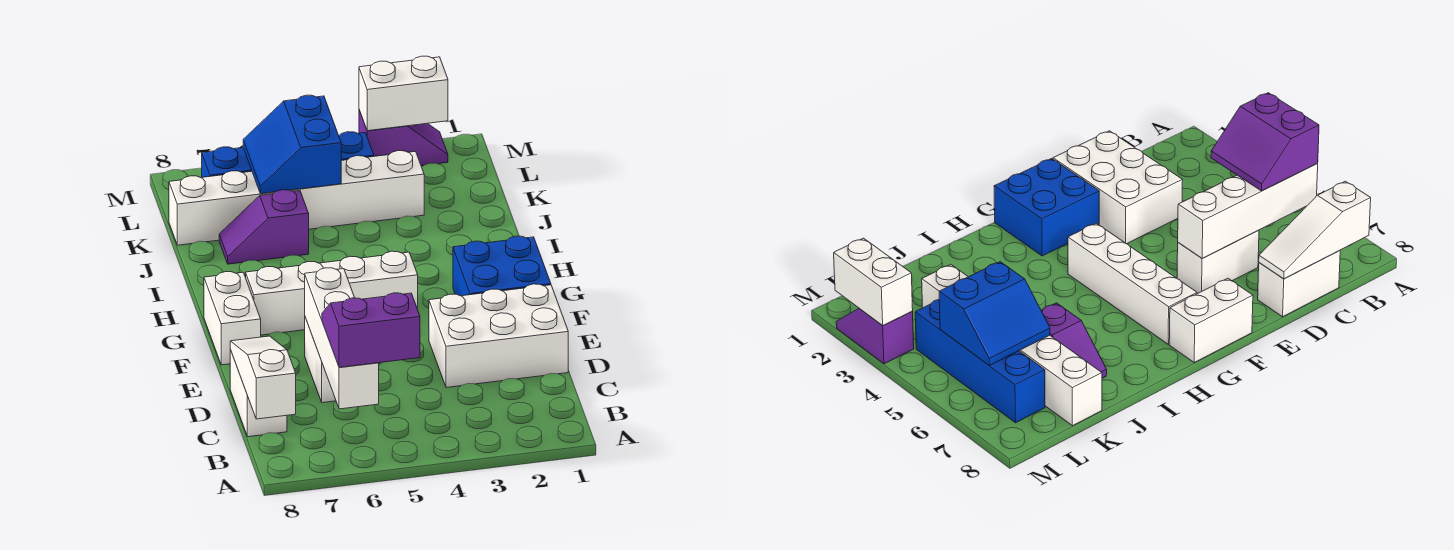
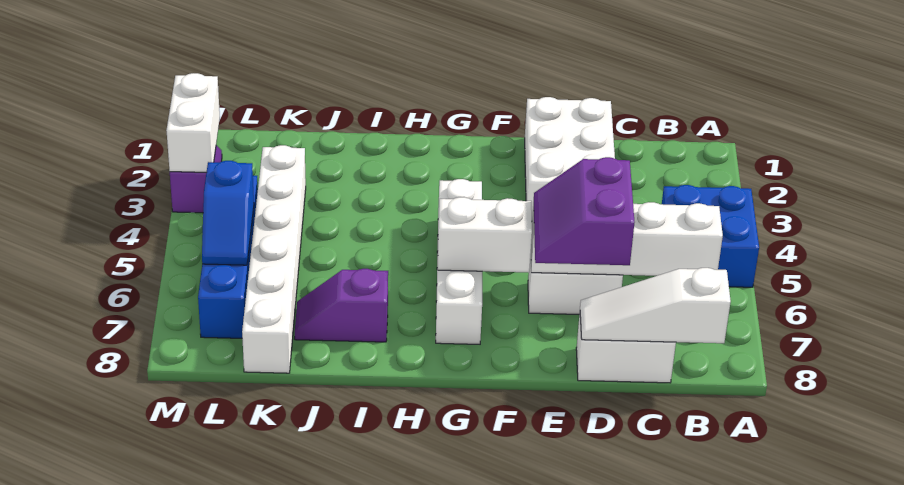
purple 2x2 slope [322,293,420,367] -> purple 2x2 slope moved to [534,157,634,265]
blue 2x2 brick [453,236,551,296] -> blue 2x2 brick moved to [662,185,759,287]
white 1x2 brick [204,272,261,365] -> white 1x2 brick moved to [438,197,532,273]
purple 1x2 slope [219,190,309,264] -> purple 1x2 slope turned to [295,269,388,342]
blue 2x2 slope [243,95,341,194] -> blue 1x2 slope [202,161,254,265]

